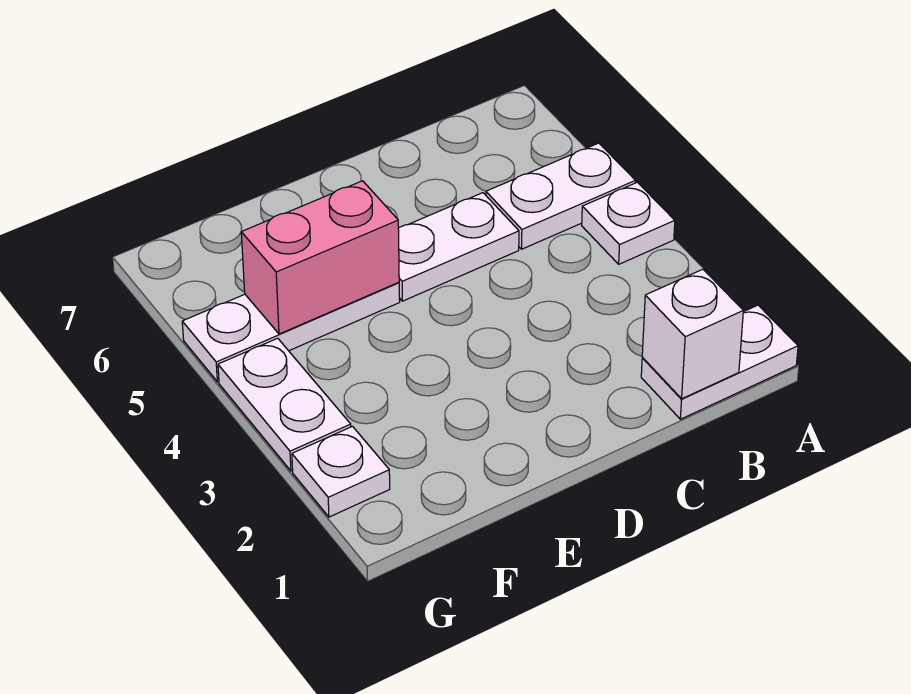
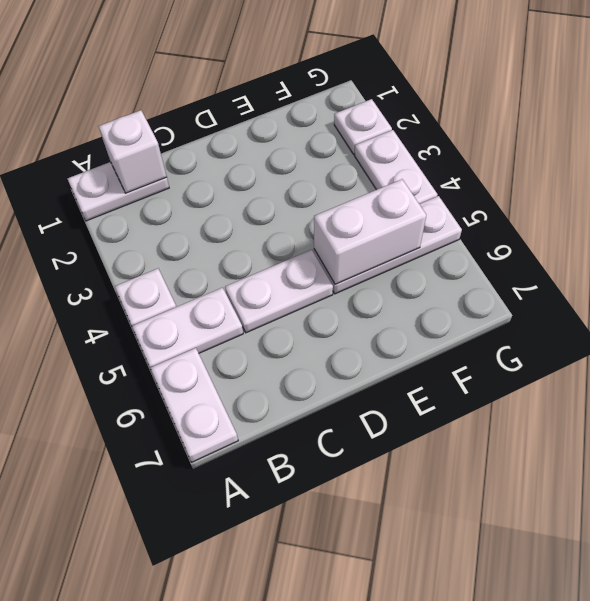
none -> white 1x2 plate [150,348,238,462]
pink 1x2 brick [241,181,399,334] -> white 1x2 brick [314,179,426,284]

